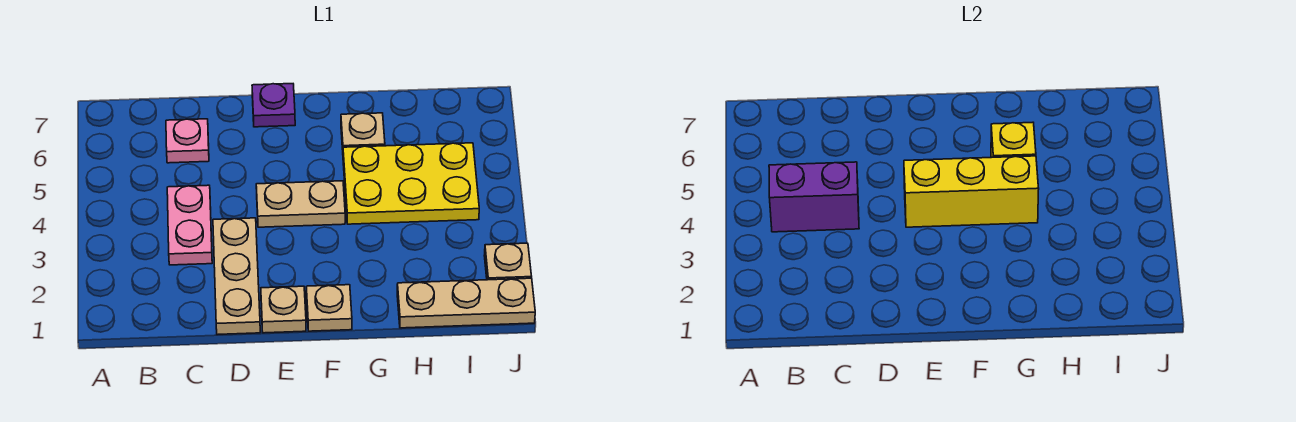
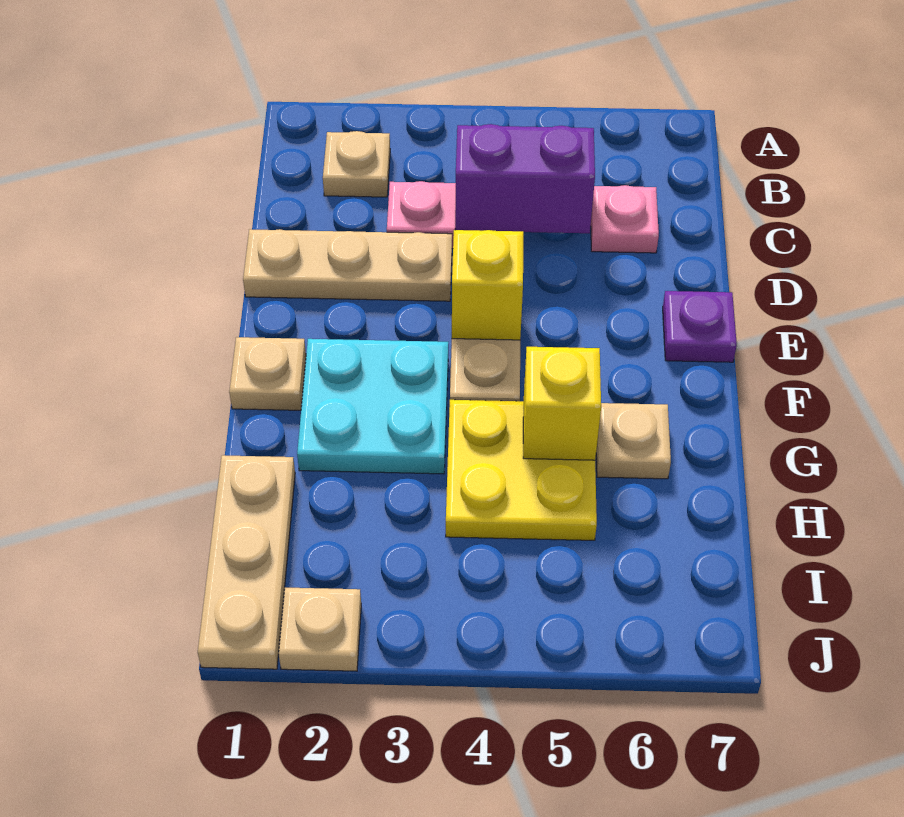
purple 1x2 brick [769,162,859,232] -> purple 1x2 brick turned to [455,124,595,233]
tan 1x1 plate [261,286,306,333] -> tan 1x1 plate moved to [323,131,390,197]
yellow 1x3 brick [904,156,1039,227] -> yellow 1x1 brick [452,230,523,340]
none -> cyan 2x2 plate [297,339,448,474]
yellow 2x3 plate [343,143,479,224] -> yellow 2x2 plate [446,400,597,540]

